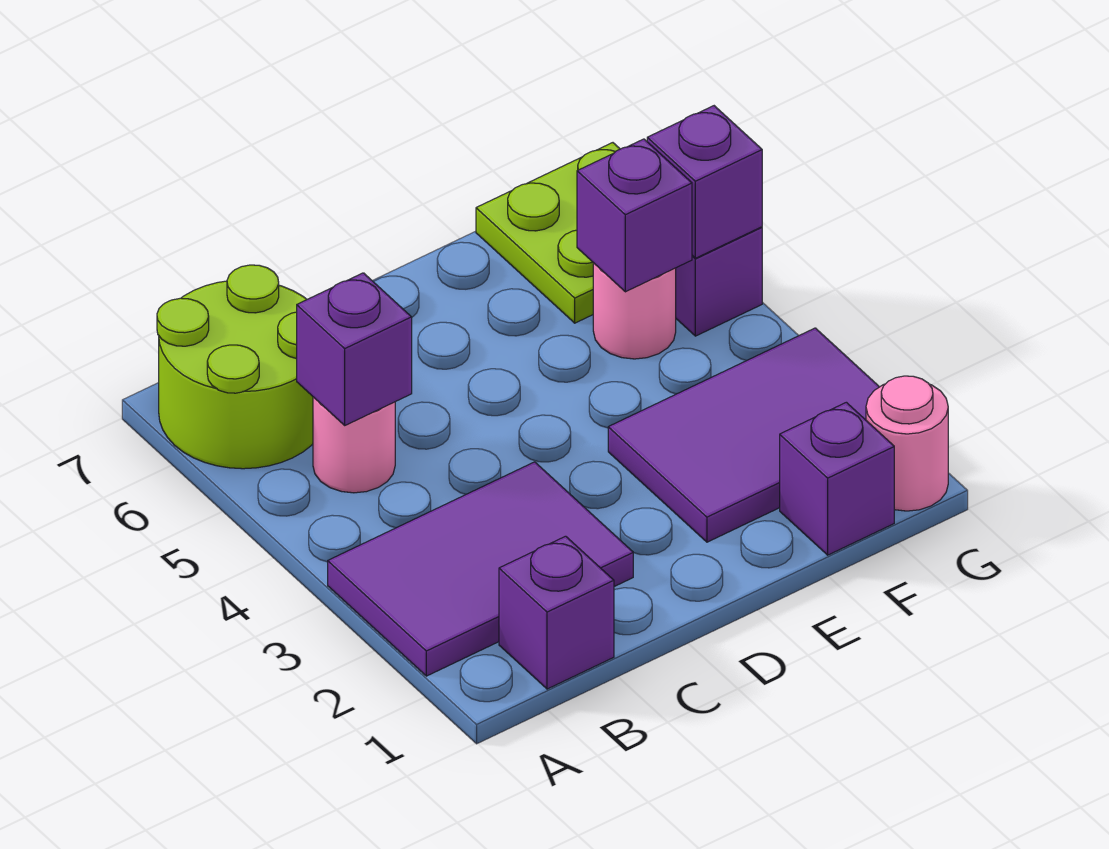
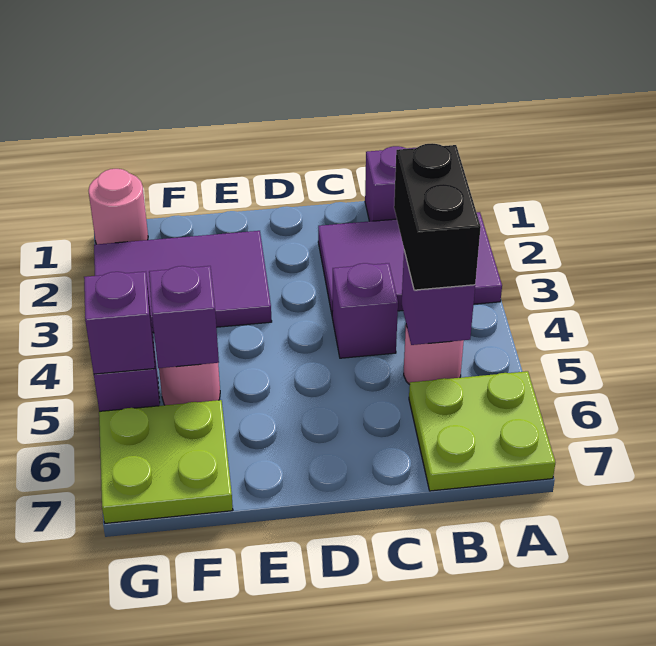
lime 2x2 round brick [157,265,313,469] -> lime 2x2 plate [409,371,555,491]
none -> black 1x2 brick [394,143,481,290]
purple 1x1 brick [780,402,894,555] -> purple 1x1 brick moved to [332,263,398,358]

